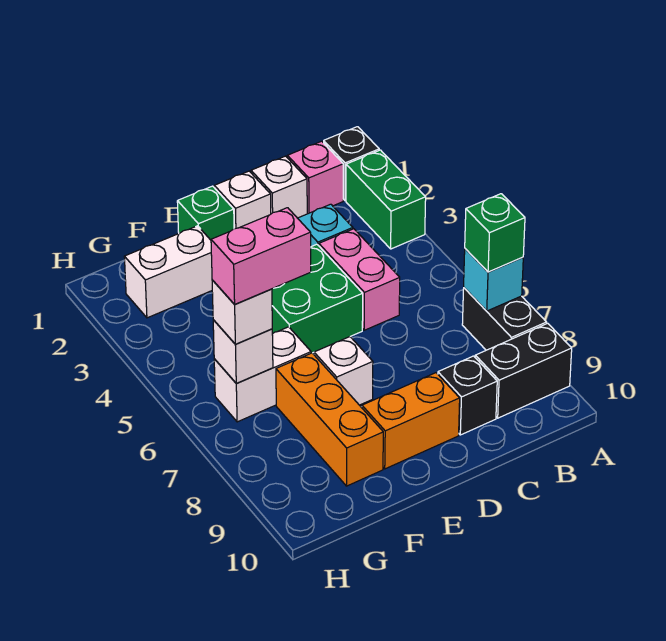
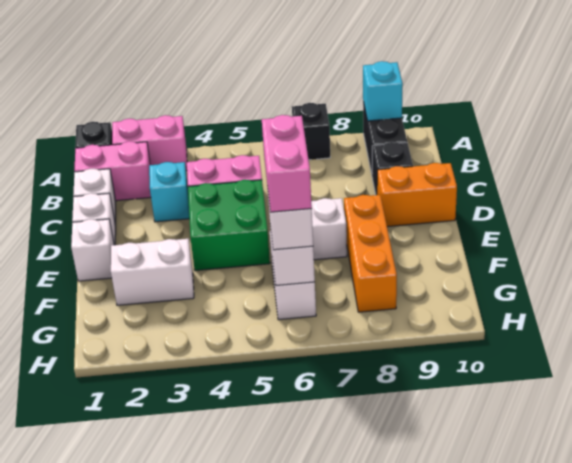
green 1x2 brick [346,150,426,249] -> pink 1x2 brick [112,115,187,171]
black 1x2 brick [462,288,547,350] -> black 1x1 brick [292,103,330,160]
cyan 1x1 brick [464,249,523,311] -> cyan 1x1 brick moved to [363,61,403,121]
green 1x1 brick [465,194,525,272] -> none
pink 1x1 brick [287,141,343,214] -> pink 1x2 brick [74,141,151,201]
orange 1x2 brick [362,373,460,469] -> orange 1x2 brick turned to [377,163,457,227]
green 1x1 brick [177,186,234,240] -> white 1x1 brick [71,219,114,281]
white 1x2 brick [124,226,212,318] -> white 1x2 brick turned to [111,239,194,305]
orange 1x3 brick [276,353,383,486] -> orange 1x3 brick turned to [344,195,397,312]

